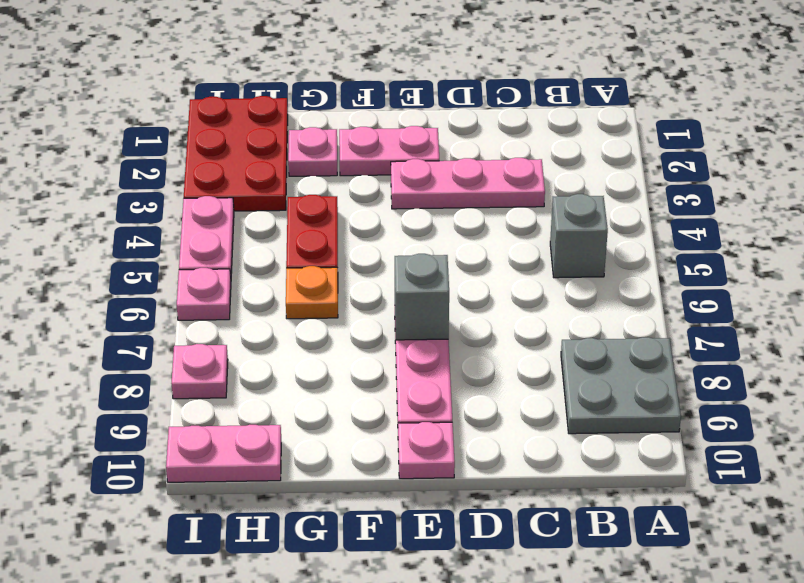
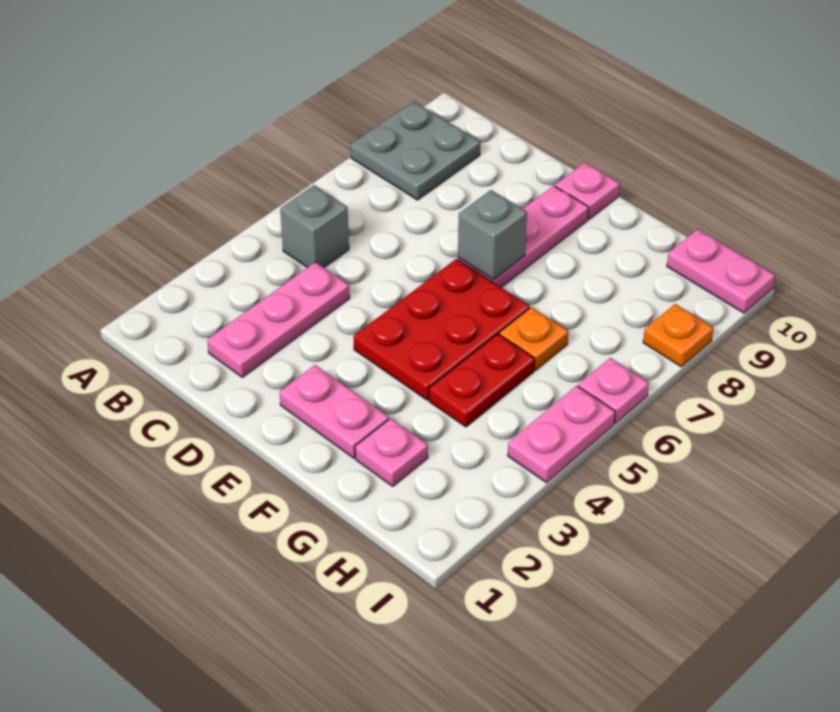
pink 1x3 plate [391,158,545,209] -> pink 1x3 plate turned to [207,262,350,377]
red 2x3 plate [184,96,288,211] -> red 2x3 plate moved to [354,259,530,400]
pink 1x1 plate [171,344,228,399] -> orange 1x1 plate [643,304,714,367]

